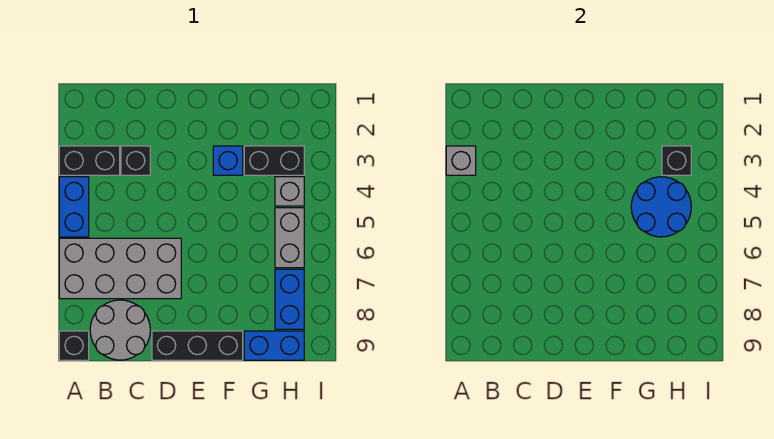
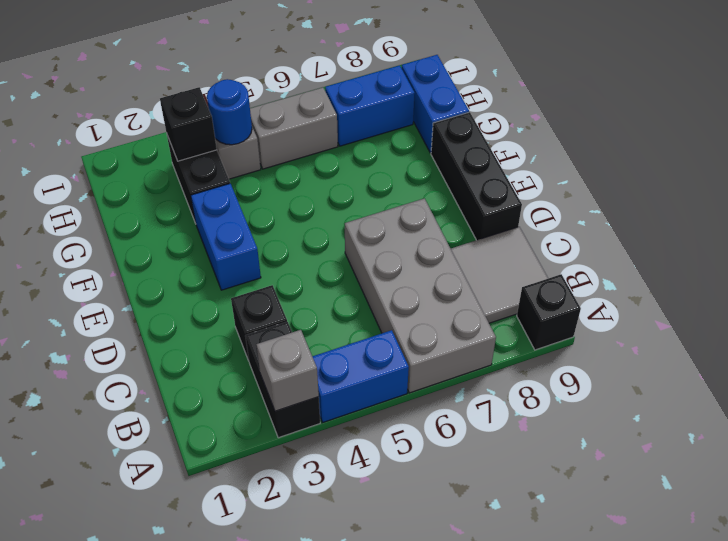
grey 2x2 round brick [90,300,150,360] -> grey 2x2 tile [451,227,548,323]
blue 1x1 brick [213,146,243,175] -> blue 1x2 brick [191,184,261,290]
blue 2x2 round brick [631,177,691,237] -> blue 1x1 round brick [207,79,252,145]

